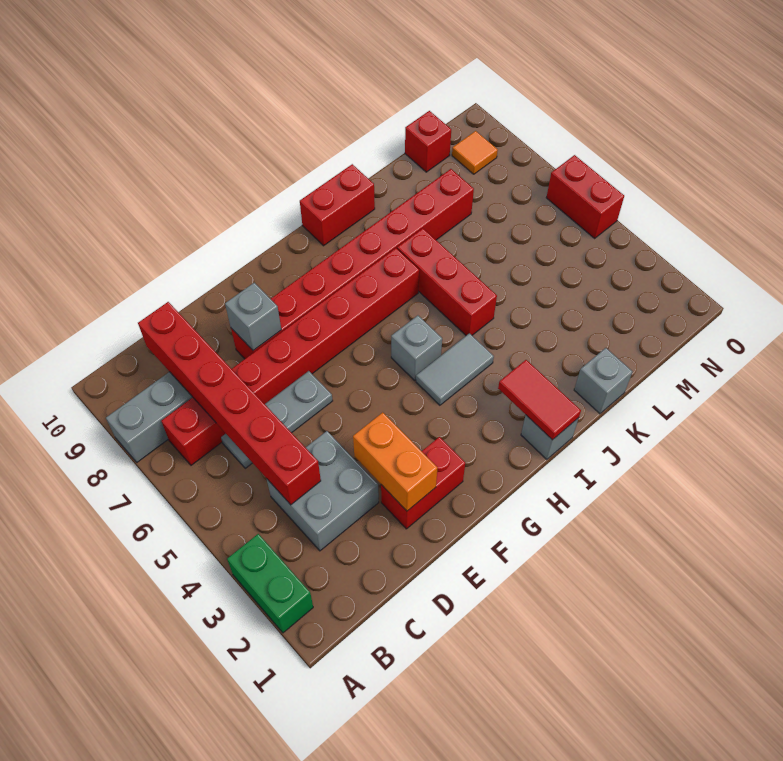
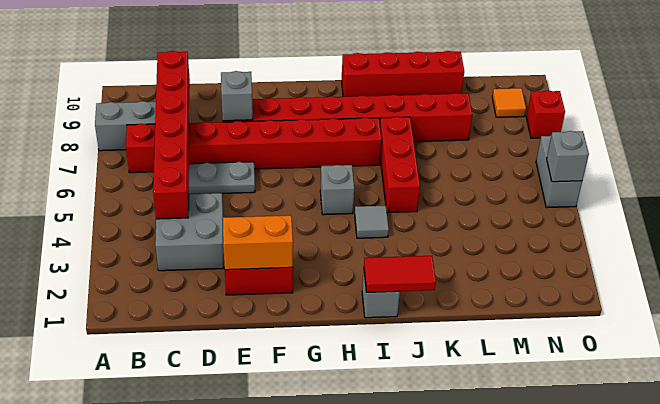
green 1x2 brick [227,534,313,633] -> none
orange 1x2 brick [353,412,438,511] -> orange 1x2 brick turned to [223,215,293,270]
grey 1x2 tile [416,333,494,405] -> grey 1x1 tile [355,206,389,238]
red 1x2 tile [498,360,581,440] -> red 1x2 tile turned to [364,256,436,293]
red 1x2 brick [300,164,375,246] -> red 1x4 brick [342,51,464,97]
grey 1x1 brick [574,348,633,414] -> grey 1x1 brick moved to [547,131,589,182]
red 1x1 brick [405,111,451,172] -> red 1x1 brick moved to [526,91,565,138]
red 1x2 brick [546,155,624,238] -> grey 1x2 brick [536,136,582,208]

